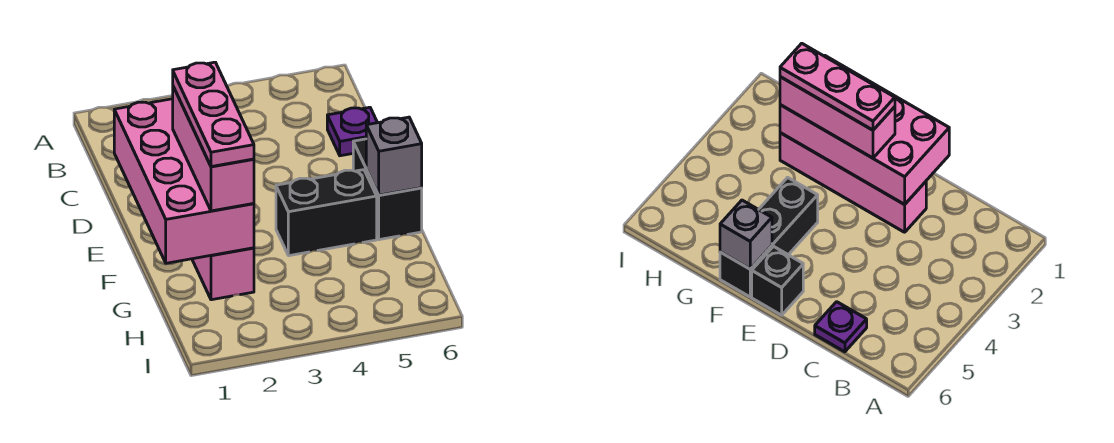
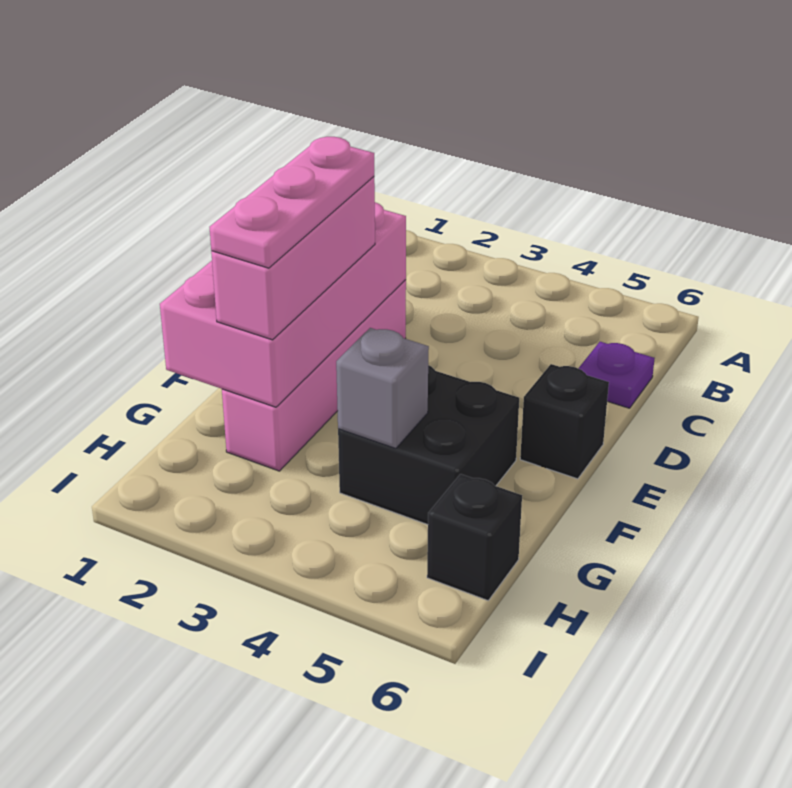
black 1x2 brick [276,170,377,256] -> black 2x2 brick [338,365,519,525]
black 1x1 brick [366,170,422,240] -> black 1x1 brick moved to [427,474,522,600]
grey 1x1 brick [366,117,422,195] -> grey 1x1 brick moved to [336,328,429,448]

